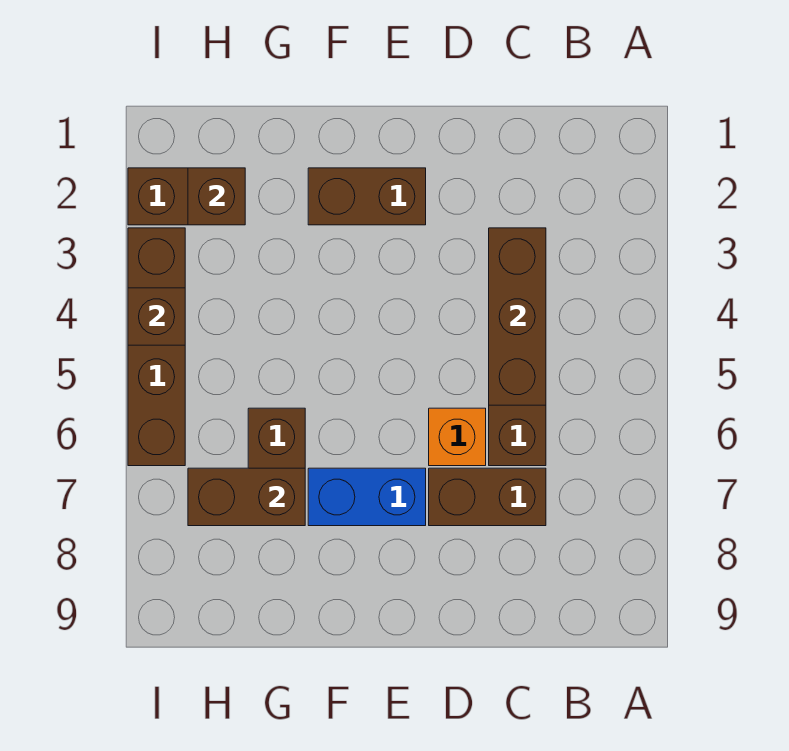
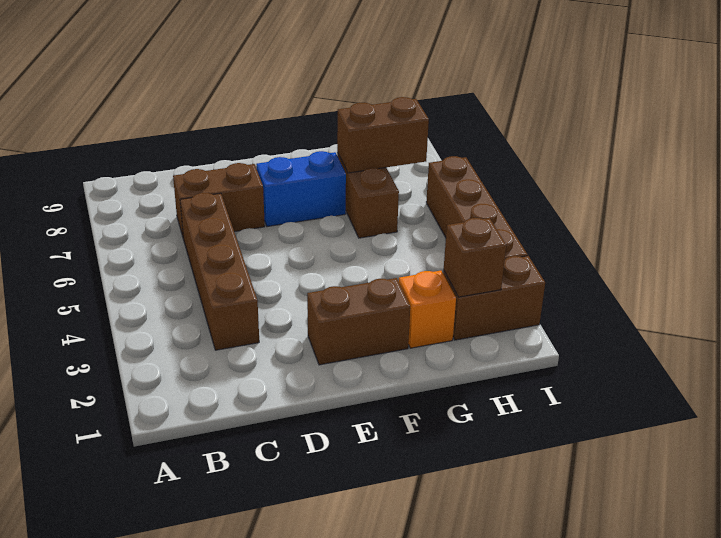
brown 1x3 brick [489,228,546,405] -> none
orange 1x1 brick [429,408,486,466] -> orange 1x1 brick moved to [399,271,456,348]
brown 1x1 brick [128,288,185,345] -> none

